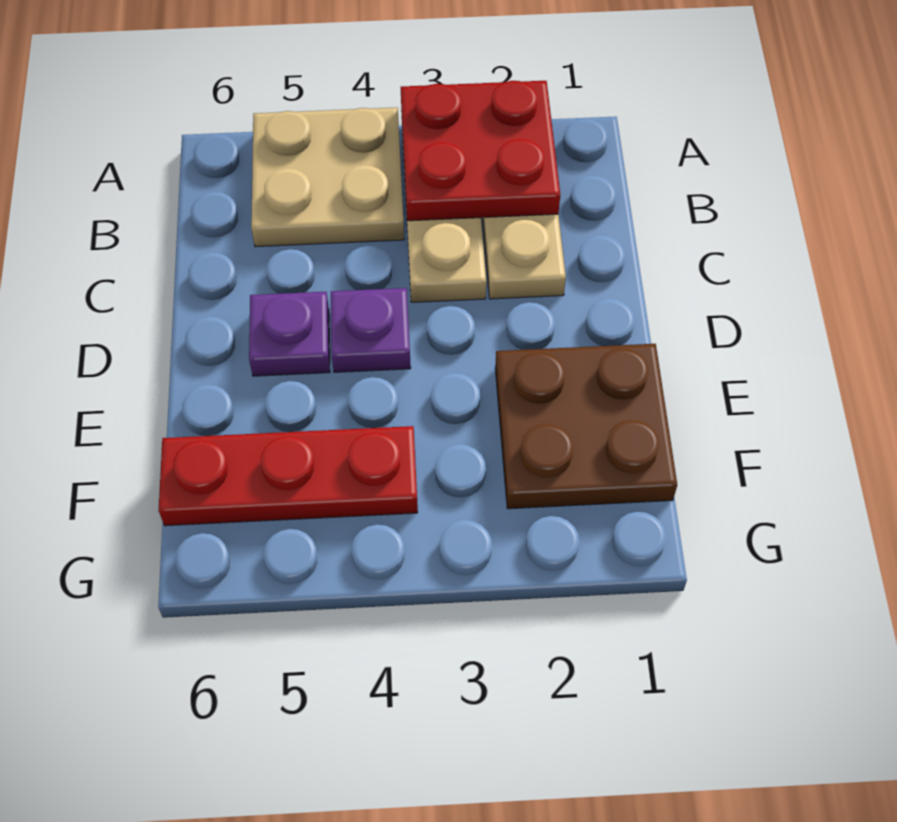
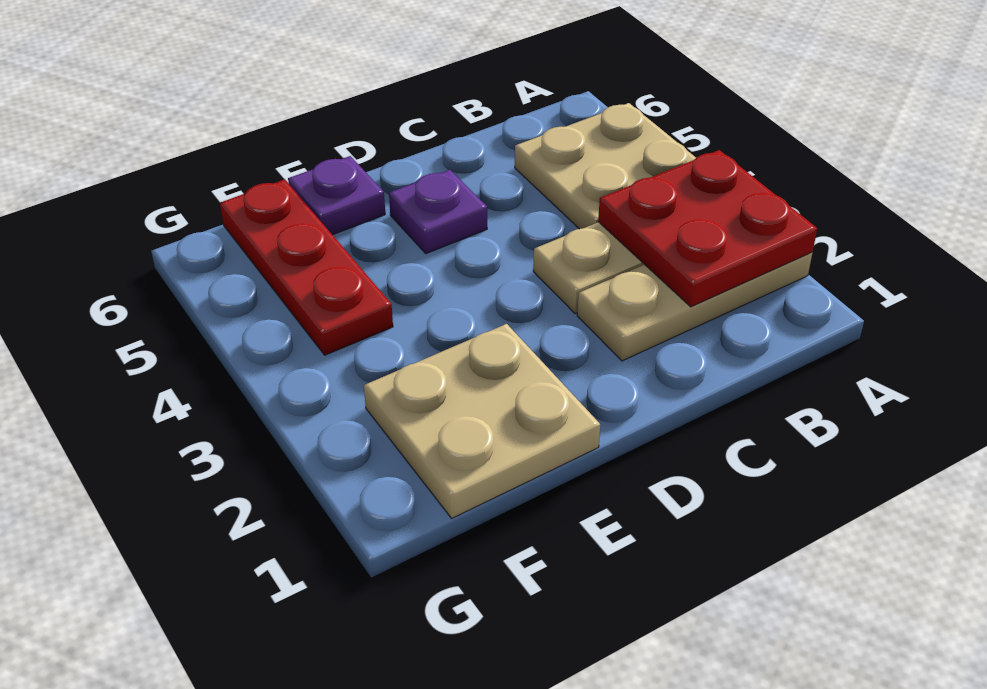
purple 1x1 plate [331,288,411,372] -> purple 1x1 plate moved to [288,156,385,235]
brown 2x2 plate [495,344,677,509] -> tan 2x2 plate [364,324,600,518]

